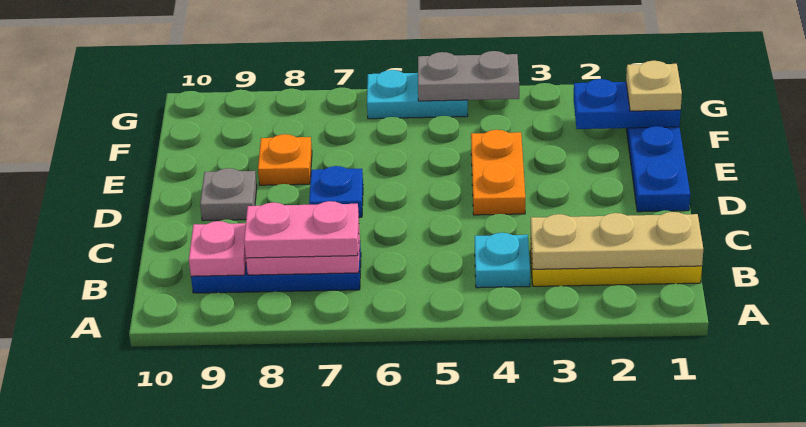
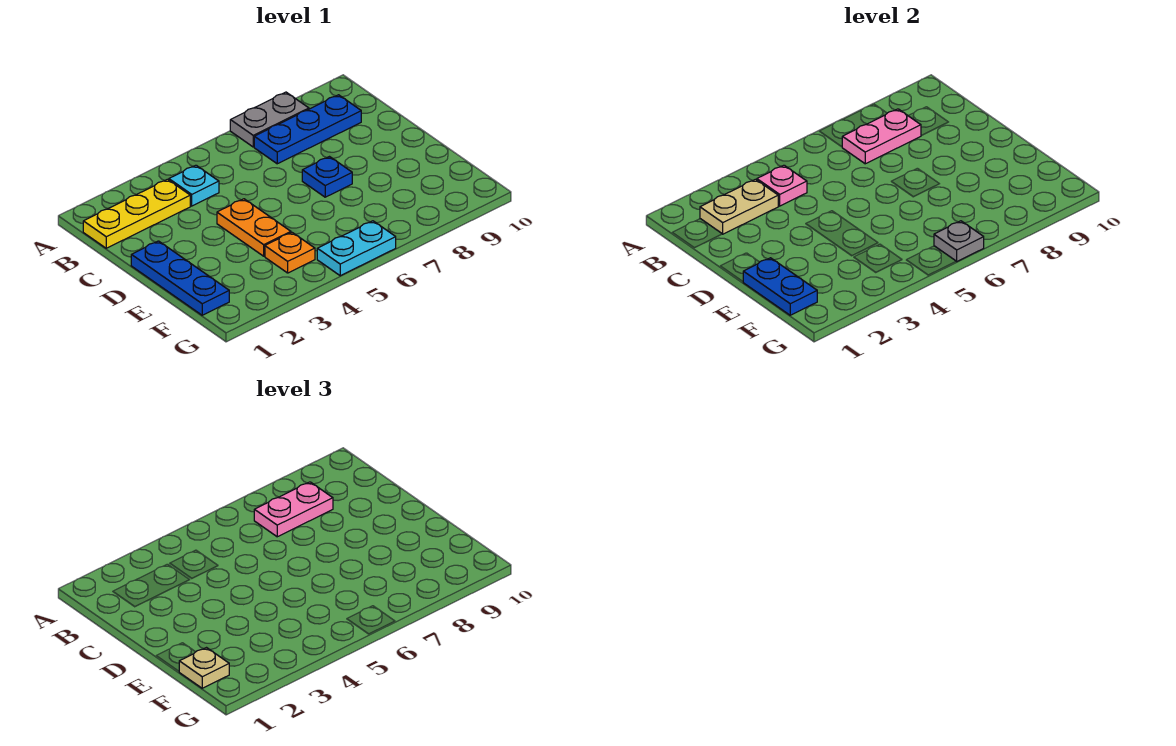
tan 1x3 plate [531,212,703,269] -> tan 1x2 plate [700,179,778,234]
pink 1x1 plate [189,221,246,276] -> pink 1x1 plate moved to [757,165,807,206]
grey 1x1 plate [200,168,257,221] -> grey 1x1 plate moved to [934,221,984,261]
orange 1x1 plate [258,134,312,185] -> orange 1x1 plate moved to [265,232,315,273]
blue 1x2 plate [574,79,681,129] -> blue 1x2 plate turned to [743,258,817,315]
grey 1x2 plate [418,51,519,101] -> grey 1x2 plate moved to [230,92,309,147]

